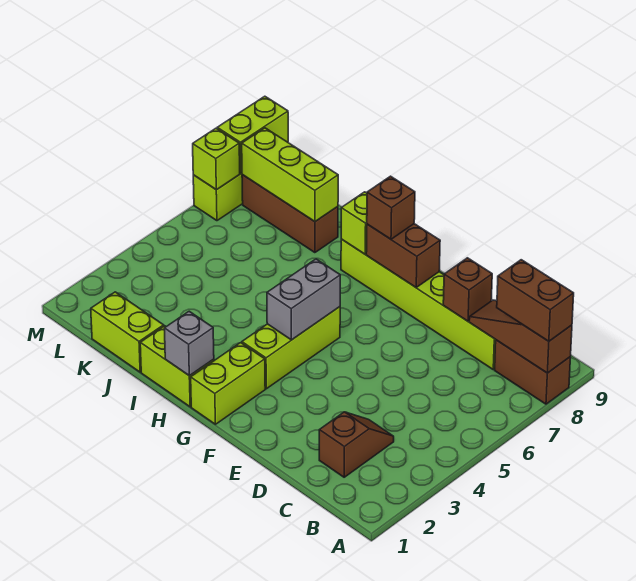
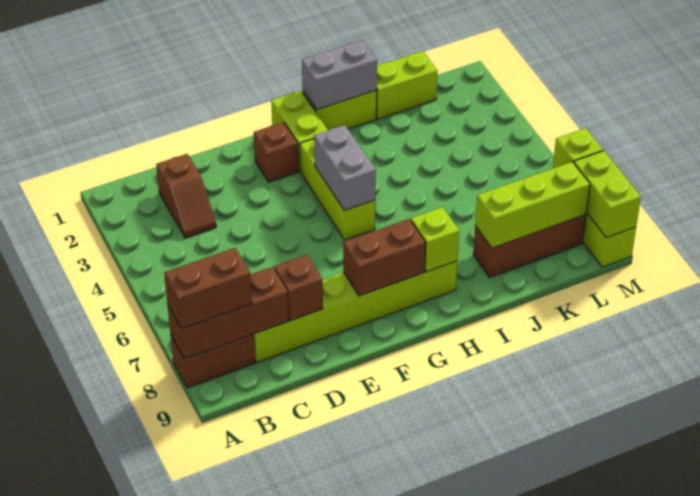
brown 1x3 slope [469,300,572,373] -> brown 1x3 brick [167,267,289,359]
brown 1x1 brick [367,176,415,239] -> brown 1x1 brick moved to [254,122,298,182]
grey 1x1 brick [164,311,214,376] -> grey 1x2 brick [302,40,377,110]

